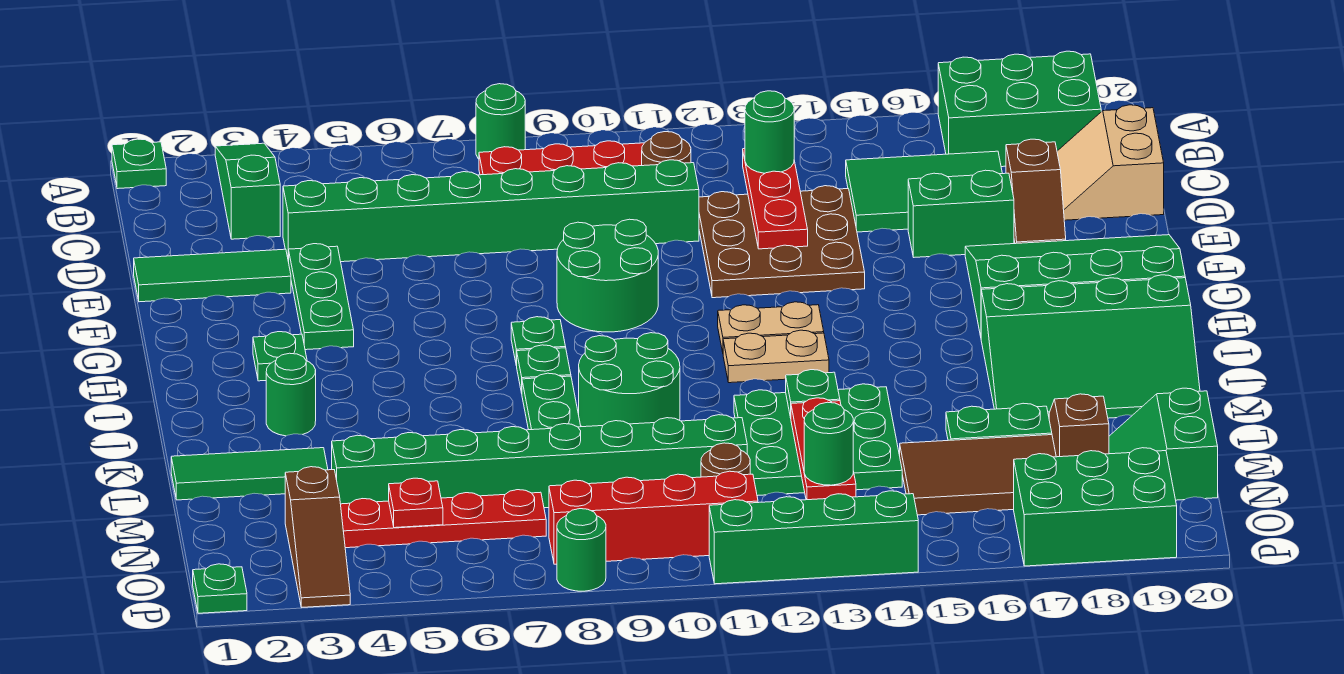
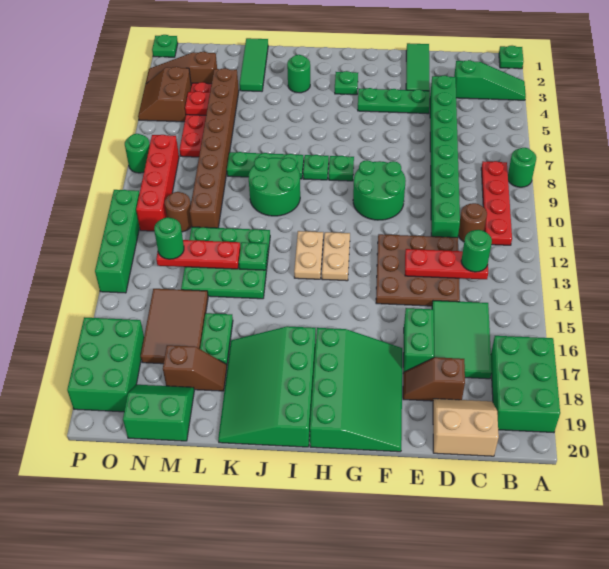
green 1x8 brick [332,415,747,508] -> brown 1x8 brick [190,68,239,228]
none -> brown 2x2 slope [138,67,191,122]

